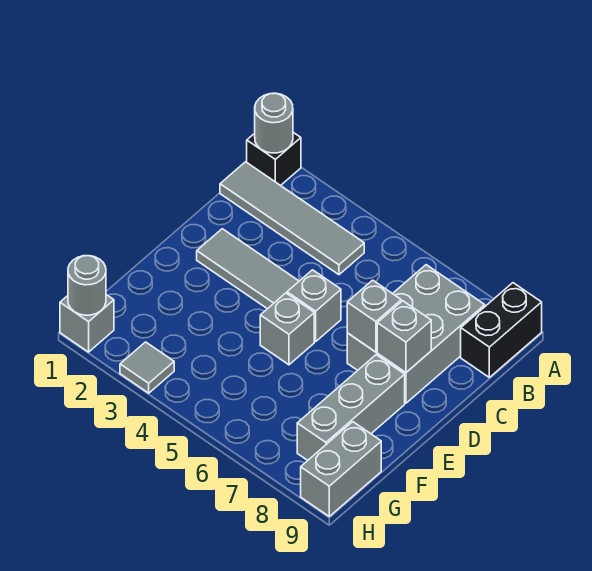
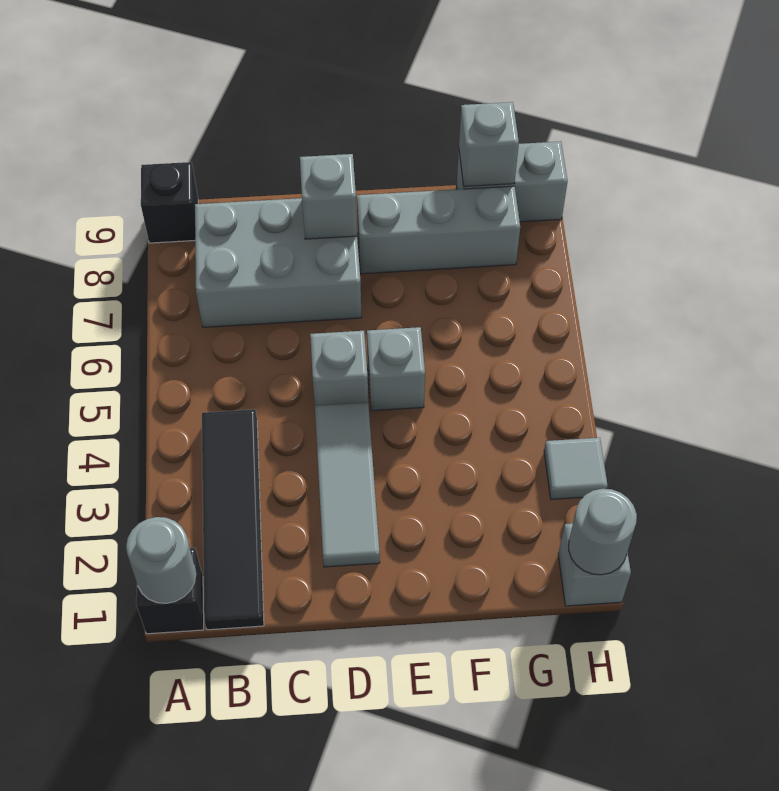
black 1x2 brick [461,283,542,377] -> black 1x1 brick [141,162,198,243]
grey 1x4 tile [220,162,364,275] -> black 1x4 tile [202,409,264,630]
grey 1x1 brick [347,280,401,352] -> grey 1x1 brick moved to [459,102,519,187]

